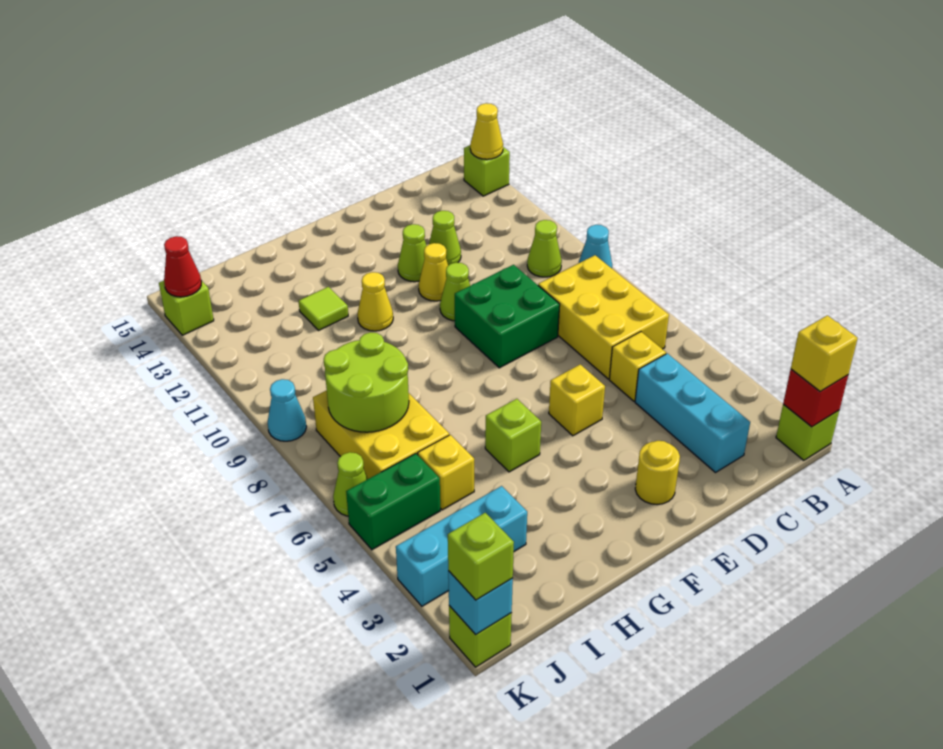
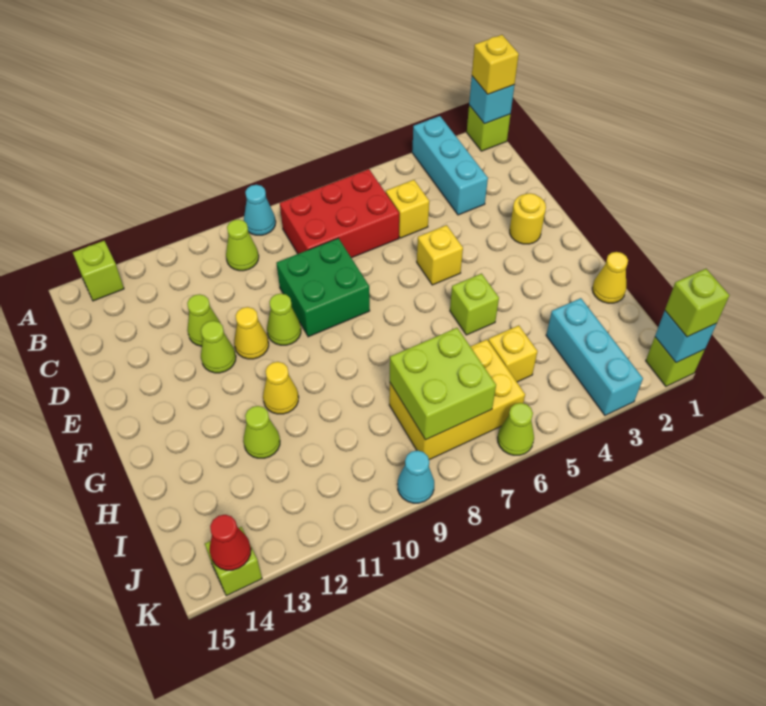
red 1x1 brick [783,369,848,427] -> cyan 1x1 brick [469,76,514,124]
yellow 1x1 cone [470,103,503,159] -> yellow 1x1 cone moved to [592,252,628,303]
yellow 2x3 brick [538,255,669,379] -> red 2x3 brick [280,169,399,258]
cyan 1x3 brick [635,353,750,472] -> cyan 1x3 brick turned to [412,116,488,215]
lime 1x1 tile [299,287,348,330] -> lime 1x1 cone [243,406,280,458]
lime 2x2 round brick [324,332,409,432] -> lime 2x2 brick [390,328,496,440]
green 1x2 brick [346,454,440,550] -> none

